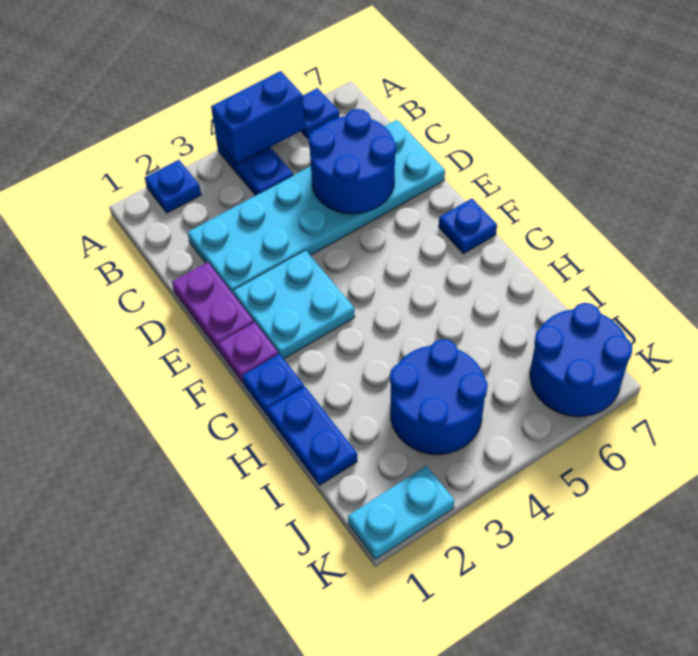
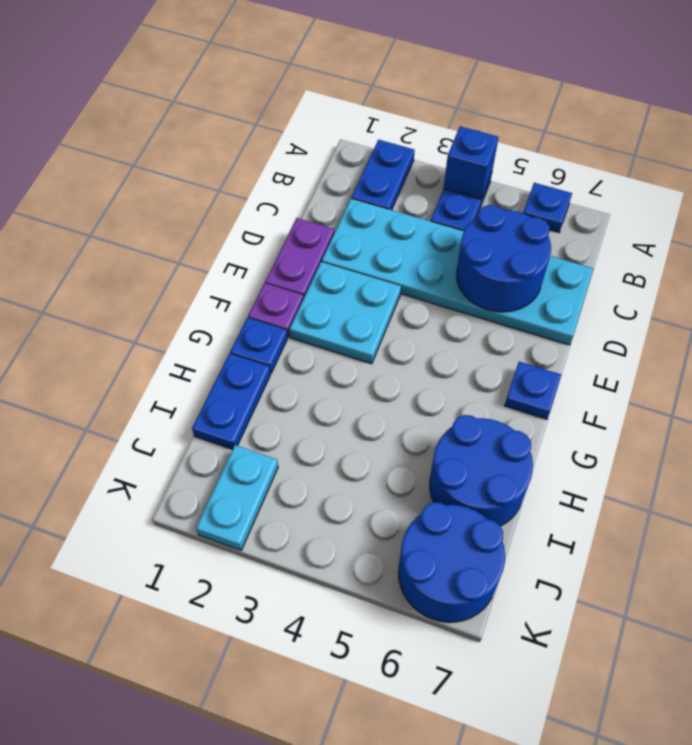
blue 1x1 plate [145,160,201,213] -> blue 1x2 plate [351,140,415,210]
blue 1x2 brick [211,71,305,164] -> blue 1x1 brick [444,126,499,199]
blue 2x2 round brick [390,339,488,455] -> blue 2x2 round brick moved to [430,415,533,526]
cyan 1x2 plate [348,466,454,559] -> cyan 1x2 plate turned to [196,445,278,550]

